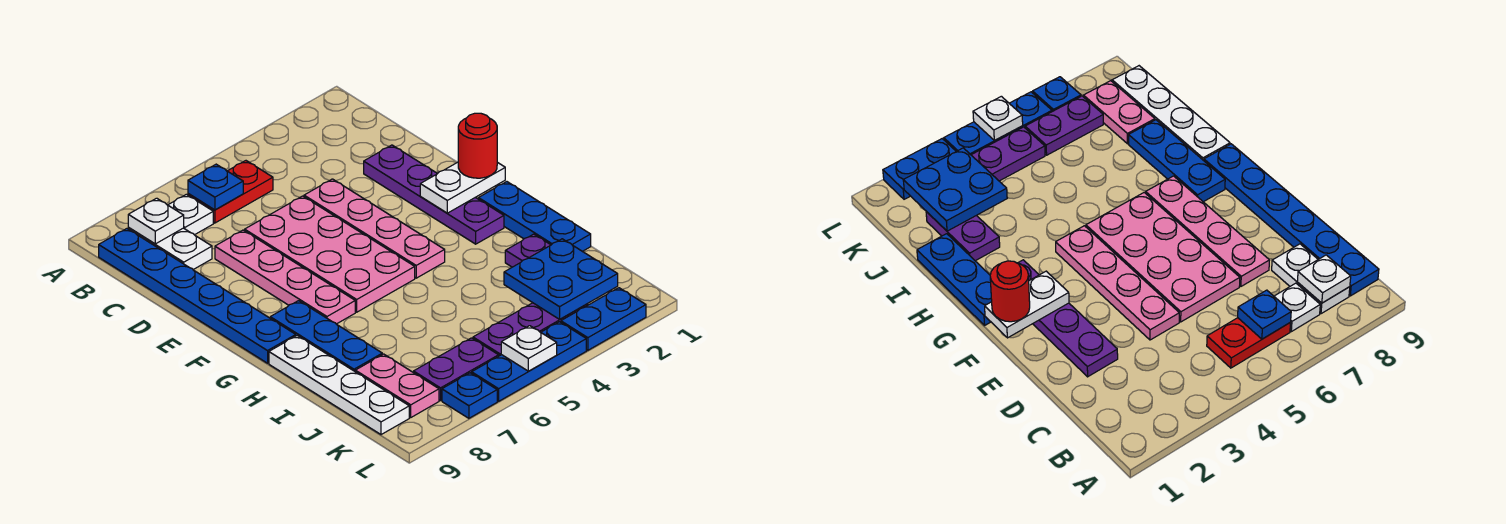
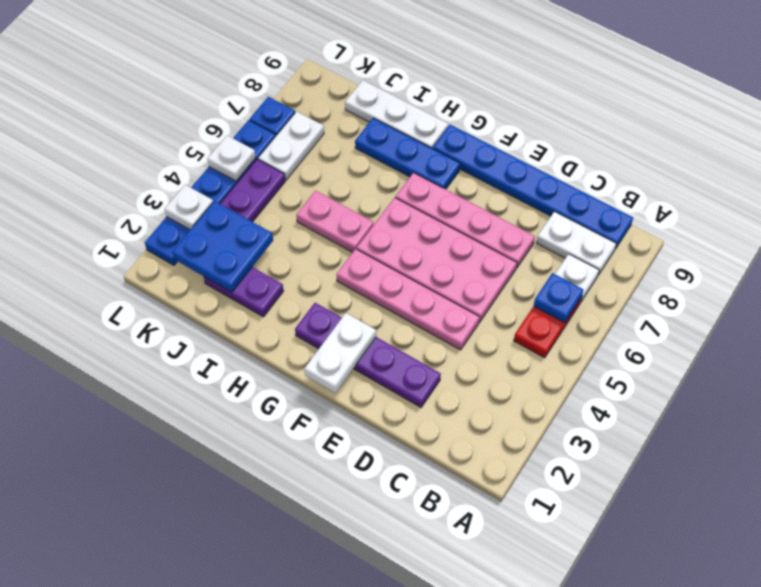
white 1x1 plate [128,198,184,244] -> white 1x1 plate moved to [165,185,213,230]
red 1x1 round brick [458,113,497,178] -> none
blue 1x3 plate [478,182,591,251] -> none
white 1x4 plate [269,336,409,435] -> white 1x3 plate [345,80,448,148]
pink 1x2 plate [355,354,439,417] -> pink 1x2 plate moved to [296,191,374,252]
purple 1x2 plate [414,338,499,401] -> white 1x2 plate [258,112,324,180]

